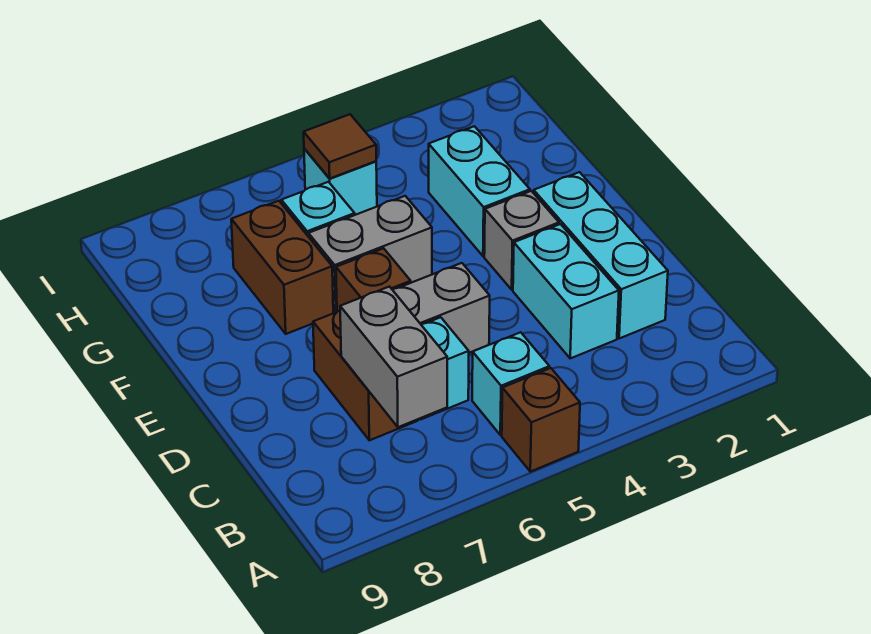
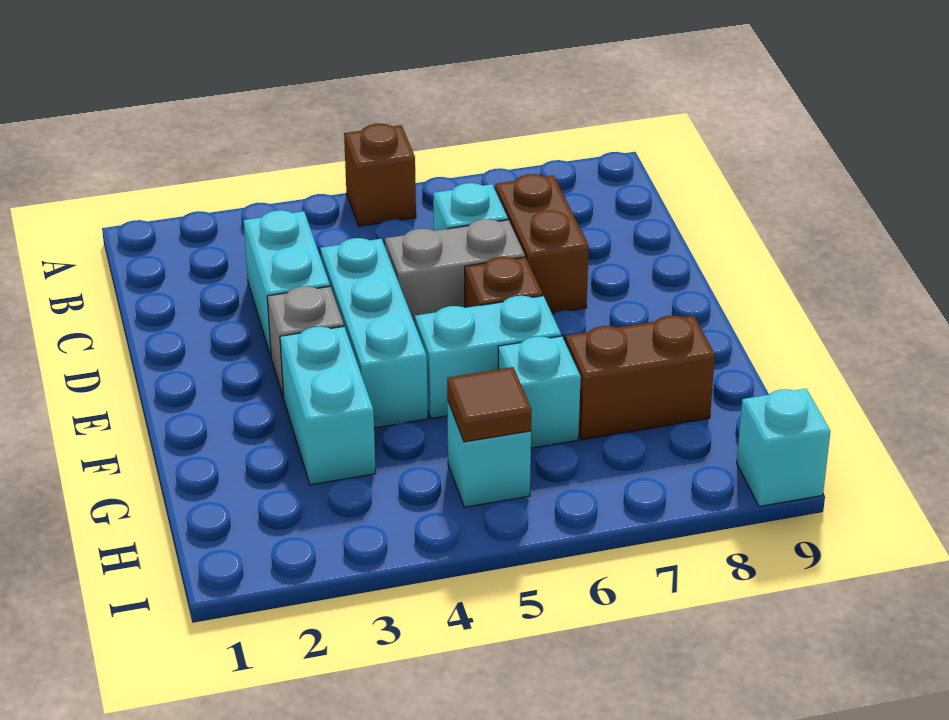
cyan 1x1 brick [472,332,549,435] -> cyan 1x1 brick moved to [737,389,830,506]
grey 1x2 brick [340,287,447,427] -> none
cyan 1x3 brick [534,172,668,338] -> cyan 1x3 brick moved to [320,238,428,428]
grey 1x2 brick [308,196,432,313] -> cyan 1x2 brick [415,296,561,418]
brown 1x2 brick [231,201,333,334] -> brown 1x2 brick turned to [565,315,715,440]

